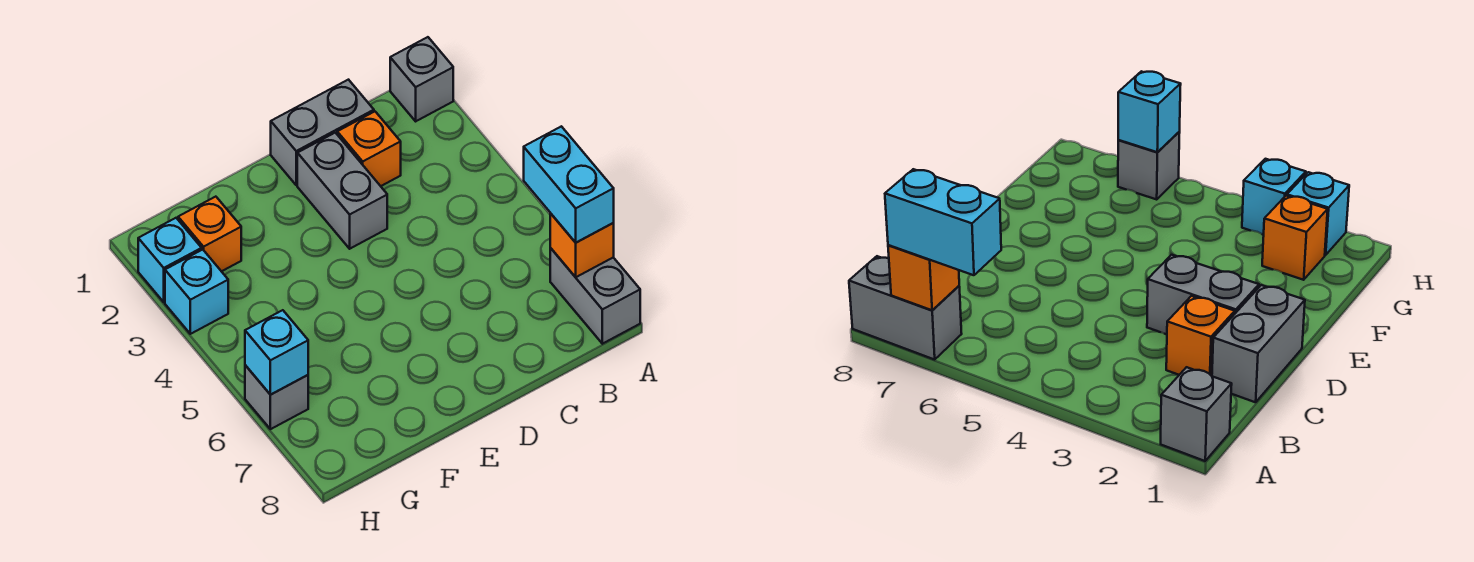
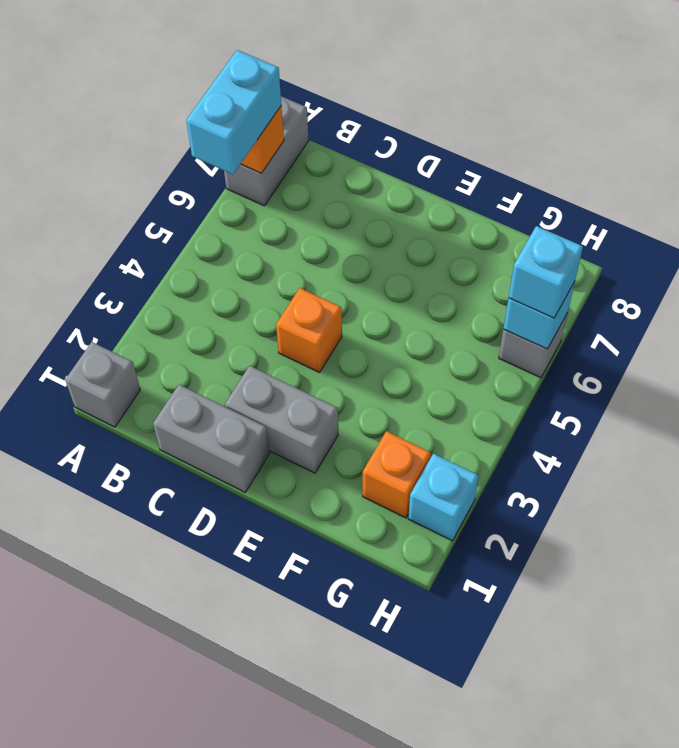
orange 1x1 brick [337,112,401,186] -> orange 1x1 brick moved to [276,288,342,372]
grey 1x2 brick [297,133,387,249] -> grey 1x2 brick turned to [225,366,338,473]
cyan 1x1 brick [165,250,228,334] -> cyan 1x1 brick moved to [509,226,583,318]

